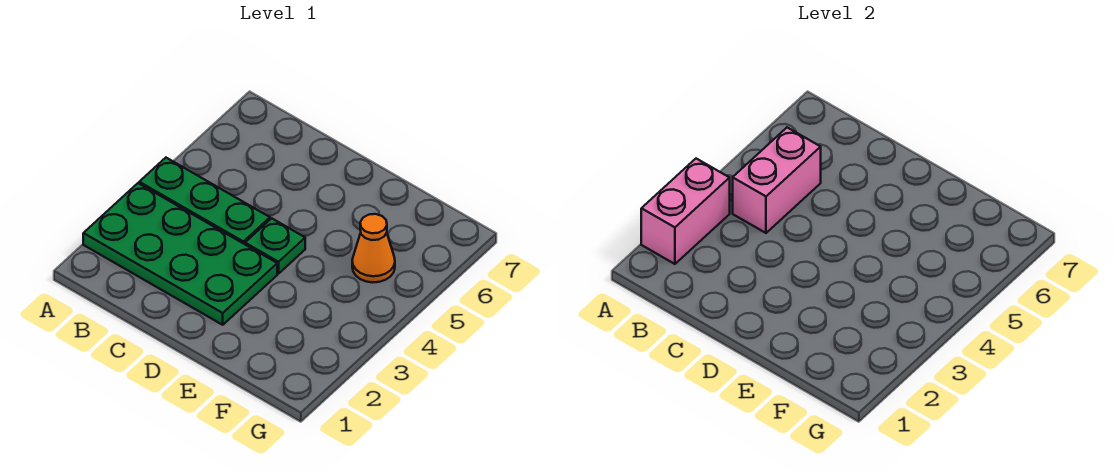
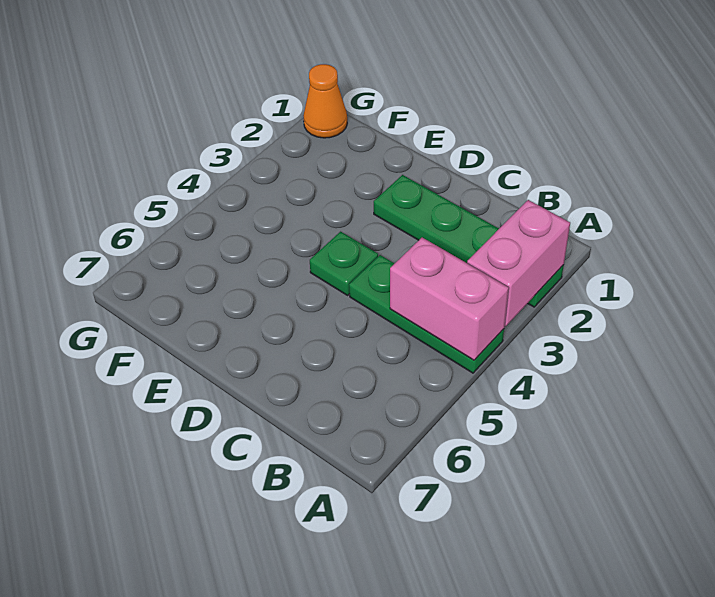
green 2x4 plate [83,183,277,325] -> green 1x4 plate [374,175,564,307]
pink 1x2 brick [733,128,821,233] -> pink 1x2 brick turned to [390,238,509,360]
orange 1x1 cone [352,214,395,282] -> orange 1x1 cone moved to [303,64,347,138]

